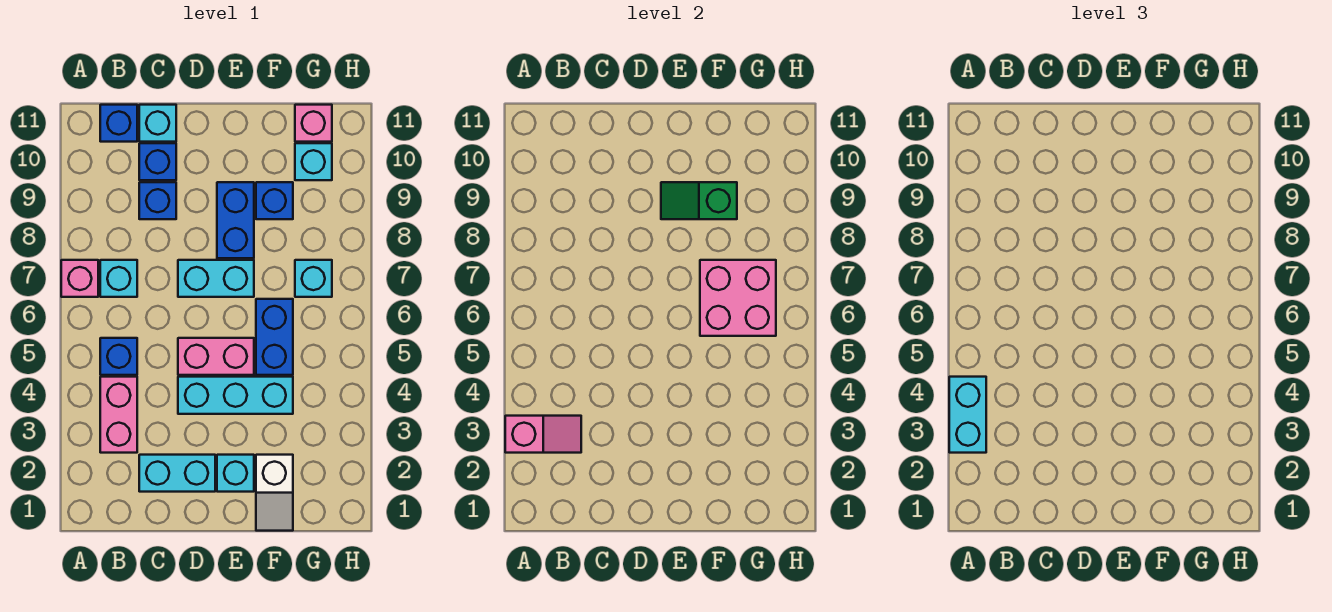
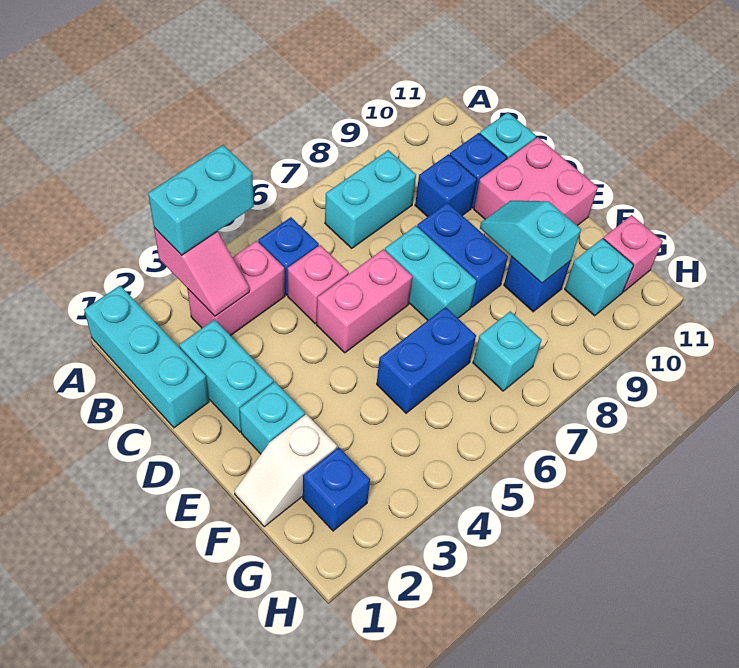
pink 1x1 brick [61,260,98,297] -> pink 1x1 brick moved to [288,245,349,324]
cyan 1x1 brick [100,260,137,297] -> cyan 1x2 brick [325,150,416,248]
blue 1x1 brick [100,105,137,142] -> blue 1x1 brick moved to [303,447,370,531]
cyan 1x3 brick [178,377,293,414] -> cyan 1x3 brick moved to [84,286,209,428]
pink 1x2 brick [178,338,254,375] -> pink 1x2 brick turned to [317,249,413,353]
blue 1x2 brick [217,182,254,258] -> blue 1x2 brick turned to [417,203,508,307]
green 1x2 slope [661,182,737,219] -> cyan 1x2 slope [480,201,581,283]
pink 2x2 brick [700,260,776,336] -> pink 2x2 brick moved to [474,137,598,226]

